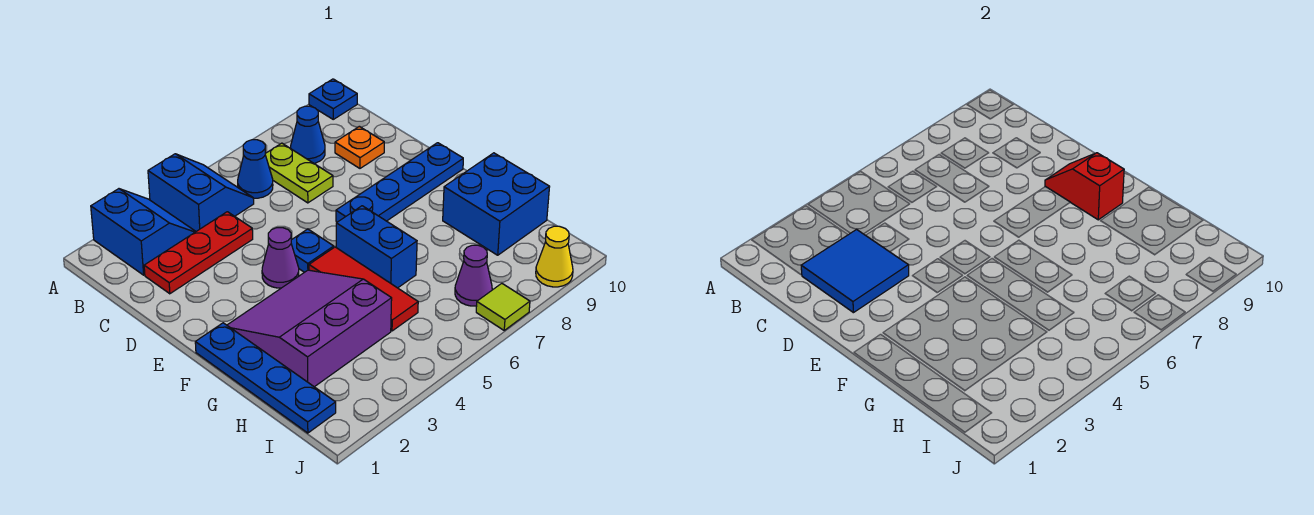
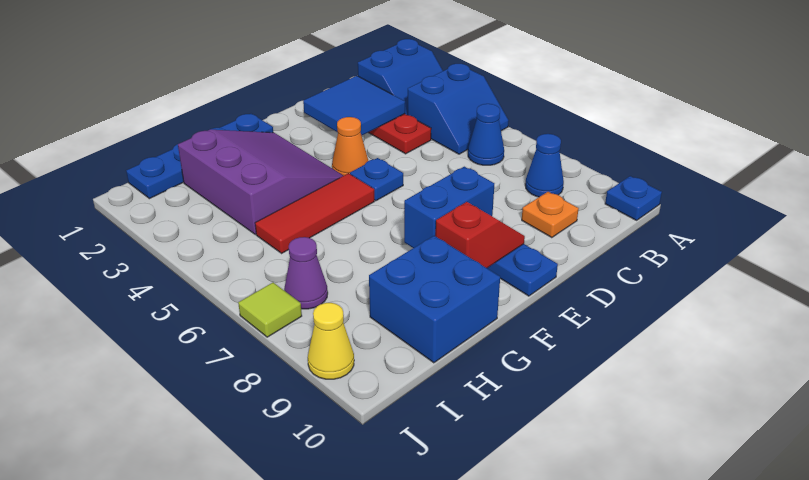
lime 1x2 plate [265,143,333,203] -> none
purple 1x1 cone [262,228,299,288] -> orange 1x1 cone [332,117,368,175]
blue 1x2 brick [336,206,417,288] -> blue 1x2 brick moved to [404,167,494,248]

